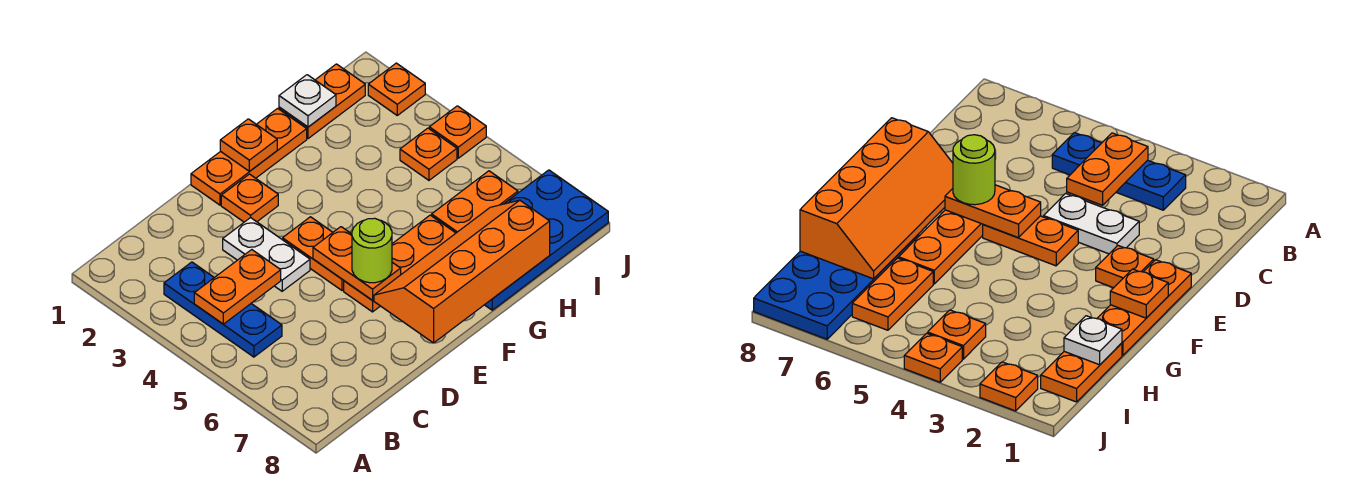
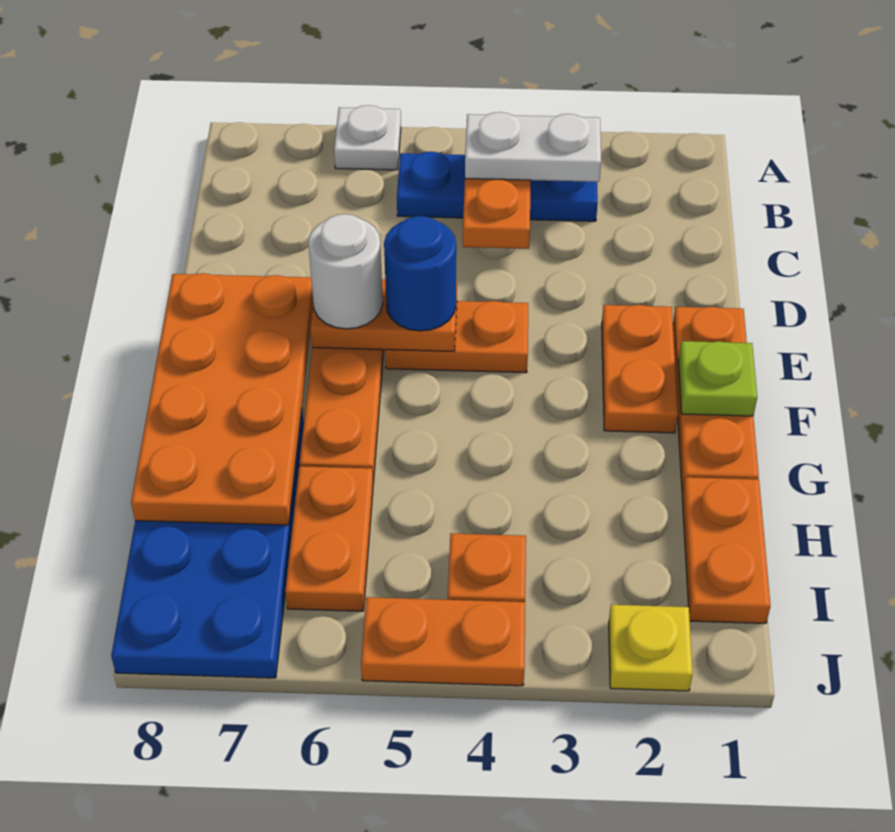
white 1x2 plate [223,218,310,291] -> white 1x2 plate moved to [465,112,601,182]
orange 1x1 plate [221,174,278,222] -> orange 1x2 plate [602,305,678,433]
none -> blue 1x1 round brick [384,216,456,331]
lime 1x1 round brick [352,218,392,283] -> white 1x1 round brick [308,214,383,329]
orange 2x4 slope [374,200,550,343] -> orange 2x4 plate [131,273,313,525]
orange 1x1 plate [220,119,277,171] -> lime 1x1 plate [678,341,757,416]
white 1x1 plate [279,75,336,127] -> white 1x1 plate moved to [334,105,401,170]
orange 1x1 plate [368,63,425,115] -> yellow 1x1 plate [609,605,693,691]
orange 1x1 plate [429,106,486,158] -> orange 1x2 plate [361,597,525,686]

